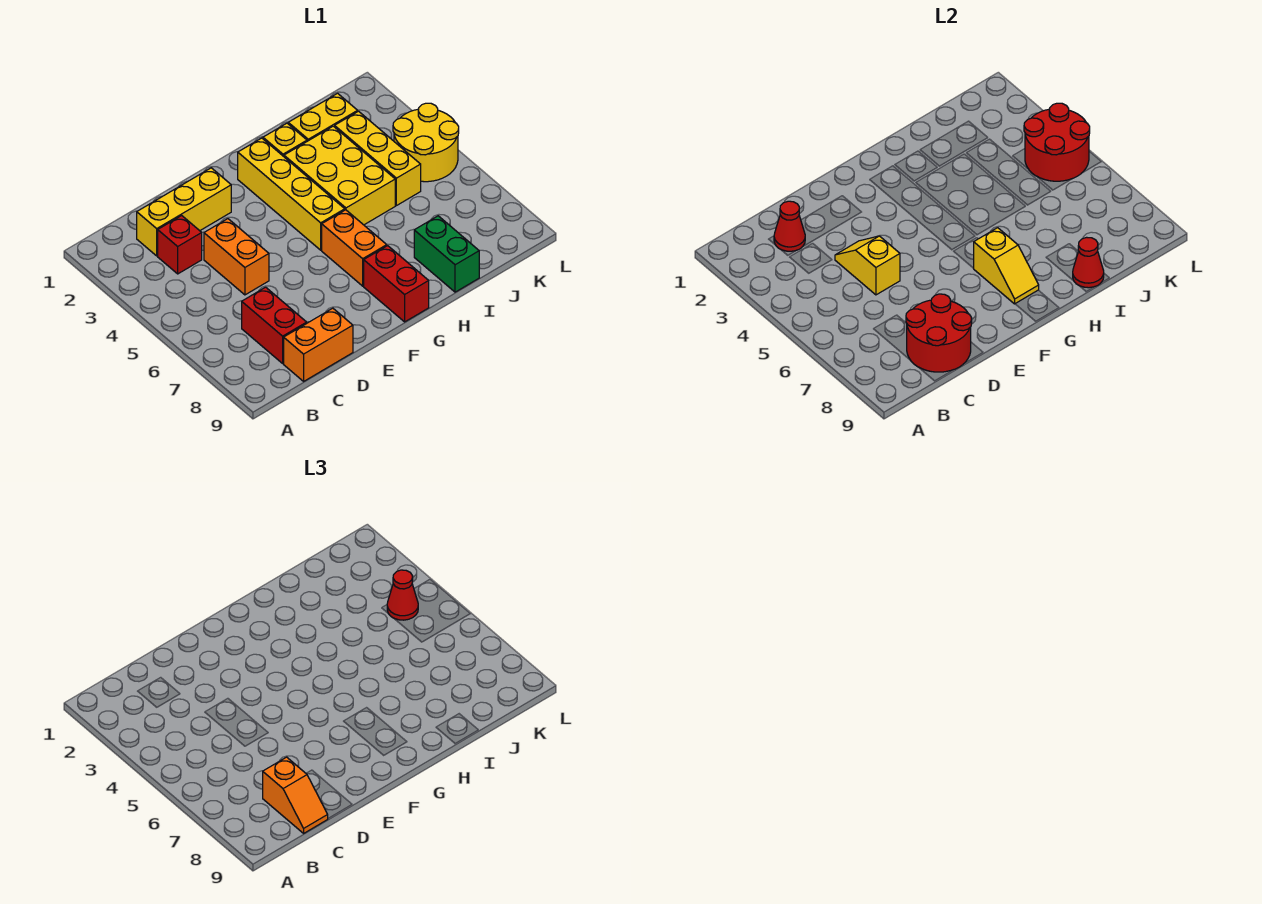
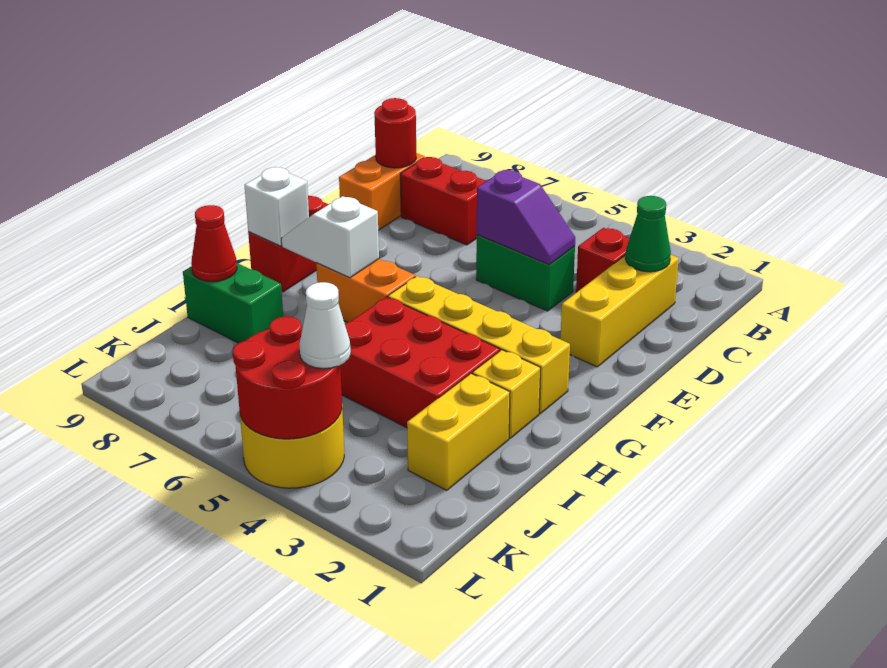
red 1x1 cone [774,201,805,251] -> green 1x1 cone [625,196,671,272]
red 2x2 round brick [906,294,972,372] -> red 1x1 round brick [374,98,416,168]
orange 1x2 slope [263,757,328,833] -> none
orange 1x2 brick [204,219,269,295] -> green 1x2 brick [476,235,575,311]
yellow 1x2 slope [835,236,900,295] -> purple 1x2 slope [477,170,575,265]
yellow 1x2 slope [974,228,1039,304] -> white 1x2 slope [281,196,379,278]
red 1x2 brick [364,246,429,322] -> red 1x2 brick turned to [248,196,329,292]
none -> white 1x1 brick [245,167,309,246]
yellow 2x3 brick [284,126,395,225] -> red 2x3 brick [340,297,500,428]
yellow 1x3 brick [335,111,421,206] -> none
red 1x1 cone [387,570,418,620] -> white 1x1 cone [299,282,351,369]

